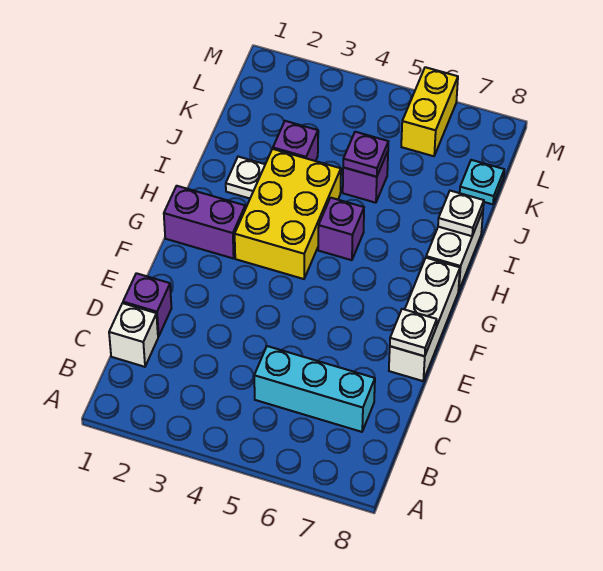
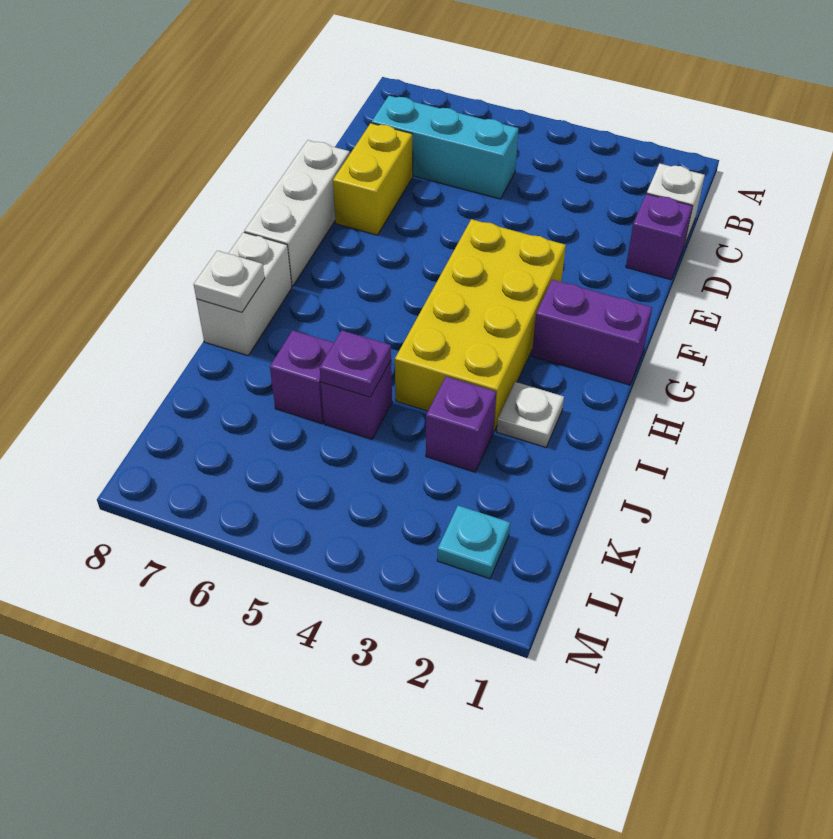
white 1x1 plate [390,309,437,356] -> none
yellow 2x3 brick [235,149,341,279] -> yellow 2x4 brick [395,219,566,431]
purple 1x1 brick [318,198,364,260] -> purple 1x1 brick moved to [270,330,334,424]
cyan 1x1 plate [460,160,504,204] -> cyan 1x1 plate moved to [437,506,510,579]
yellow 1x2 brick [401,67,458,156] -> yellow 1x2 brick moved to [333,123,413,235]

